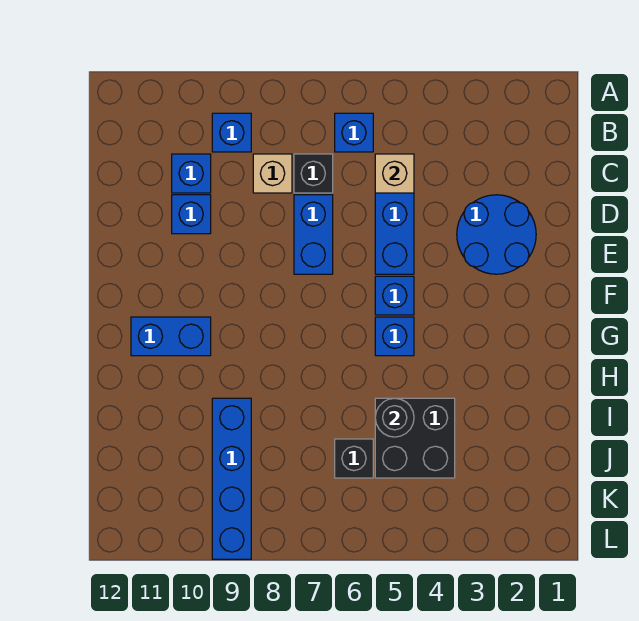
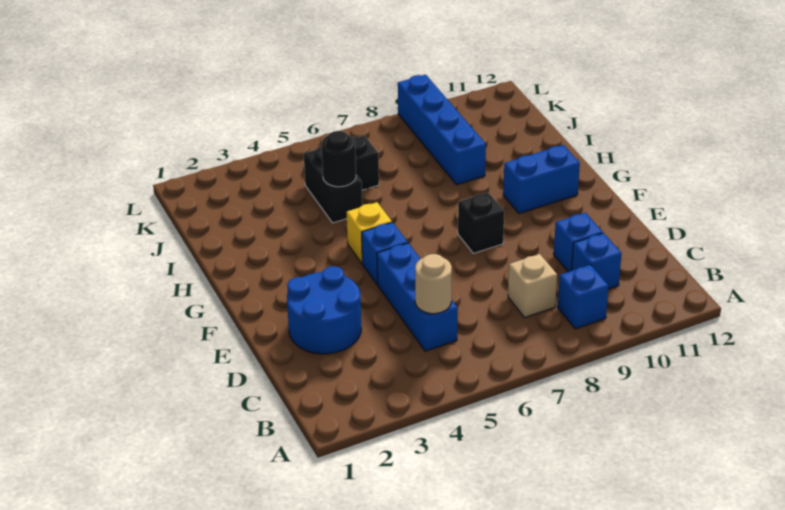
blue 1x1 brick [335,113,373,152] -> none
tan 1x1 brick [375,154,414,193] -> tan 1x1 round brick [415,254,452,314]
black 1x1 brick [294,154,333,193] -> black 1x1 brick moved to [458,192,504,253]
blue 1x2 brick [294,195,333,274] -> none
blue 1x1 brick [375,317,414,356] -> yellow 1x1 brick [347,202,392,263]
black 2x2 brick [375,398,455,478] -> black 1x2 brick [304,146,362,223]

